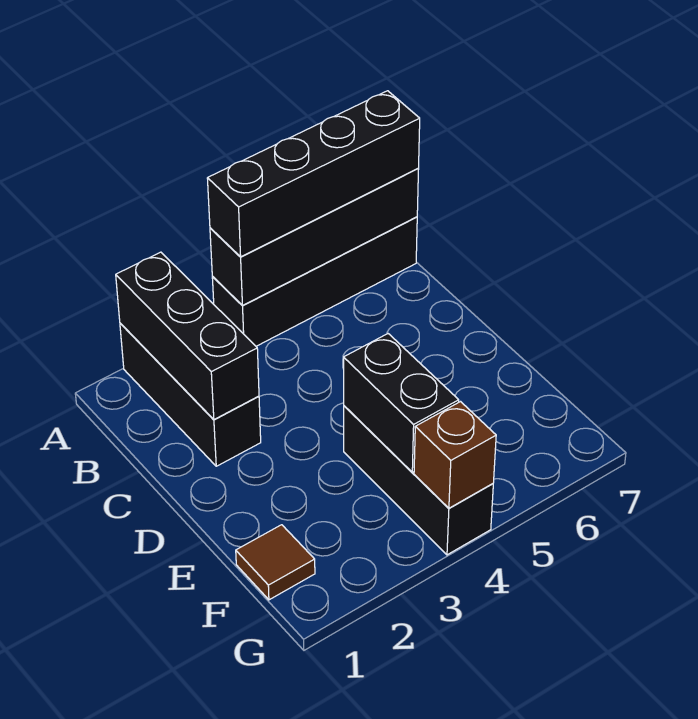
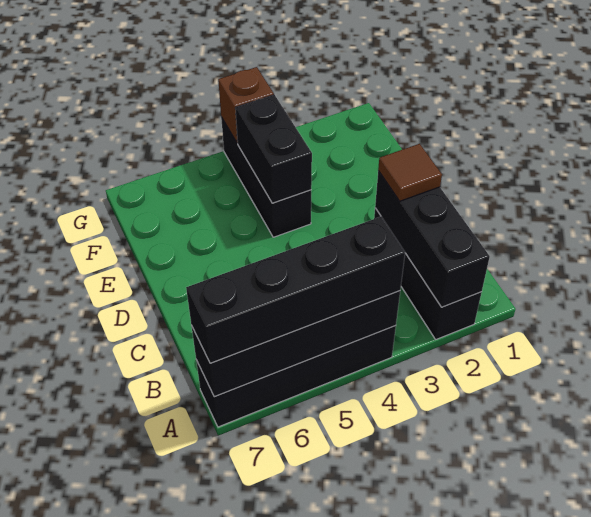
brown 1x1 tile [236,525,315,600] -> brown 1x1 tile moved to [378,144,442,201]

